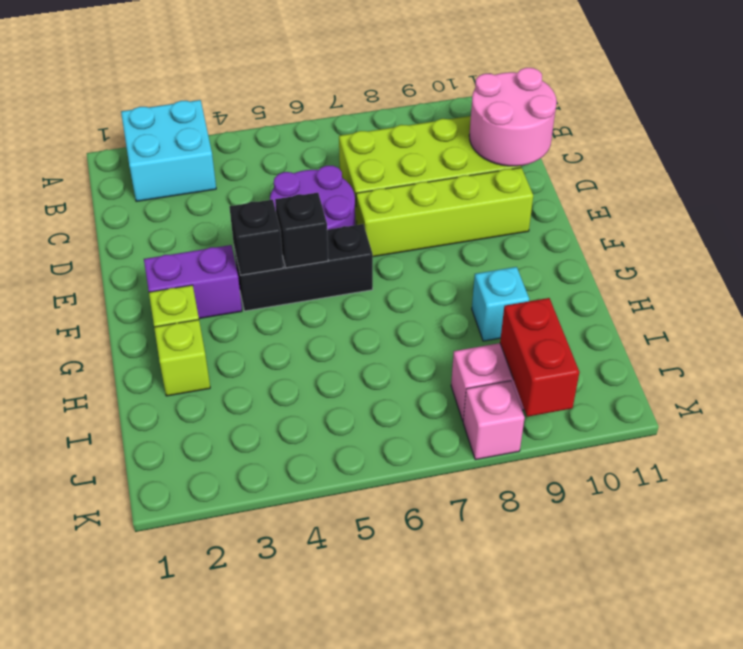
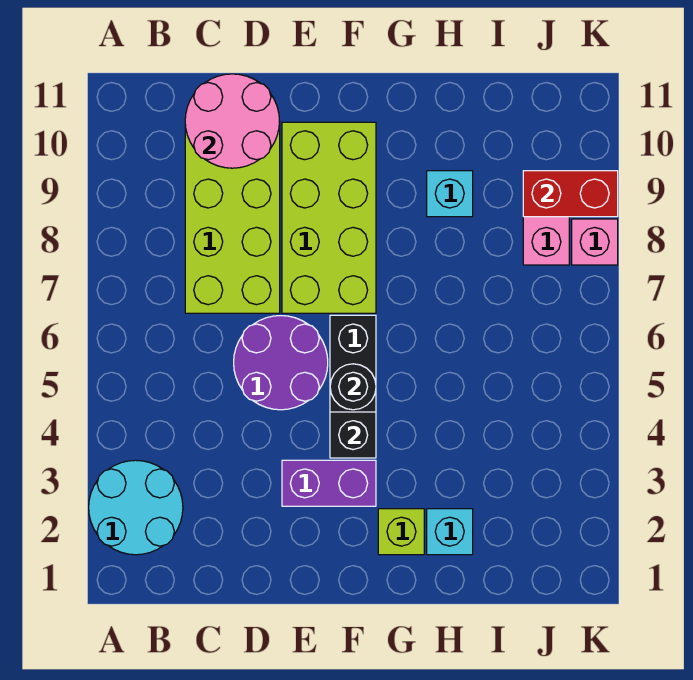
cyan 2x2 brick [121,100,216,201] -> cyan 2x2 round brick [89,460,183,555]
lime 1x4 brick [356,168,533,257] -> lime 2x4 brick [282,122,376,313]
purple 1x2 brick [144,245,242,319] -> purple 1x2 brick turned to [282,460,376,506]
black 1x1 brick [275,193,328,268] -> black 1x1 round brick [330,364,376,410]
lime 1x1 brick [154,320,210,396] -> cyan 1x1 brick [427,509,473,555]

